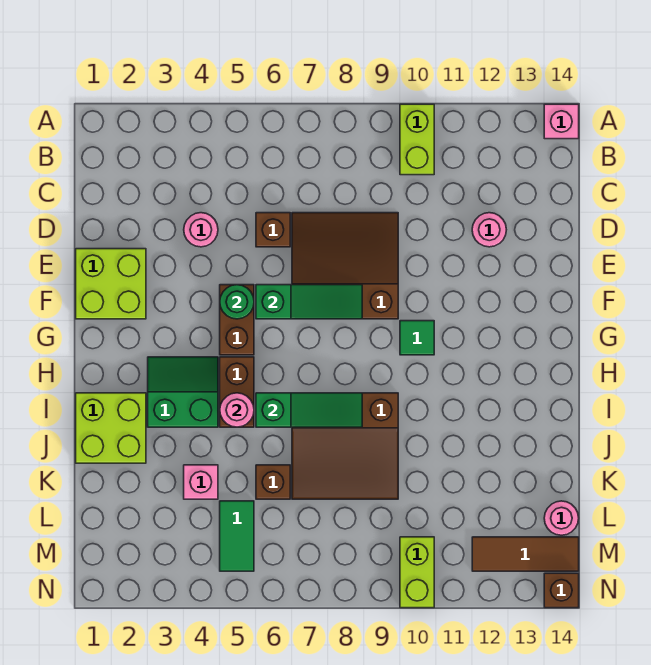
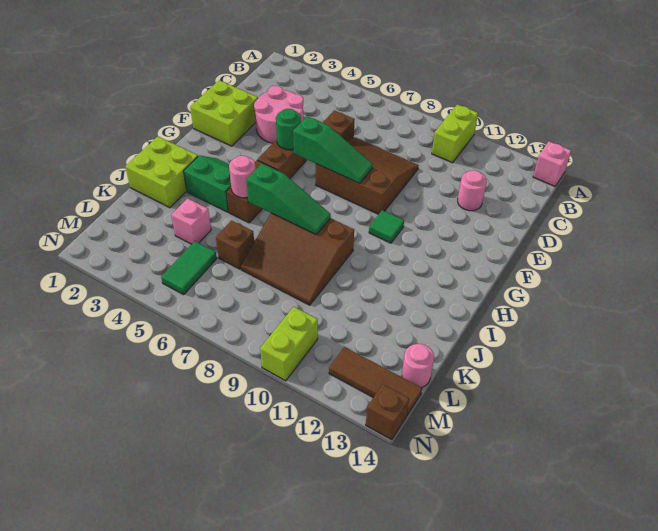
pink 1x1 round brick [184,213,218,247] -> pink 2x2 round brick [254,86,303,143]

